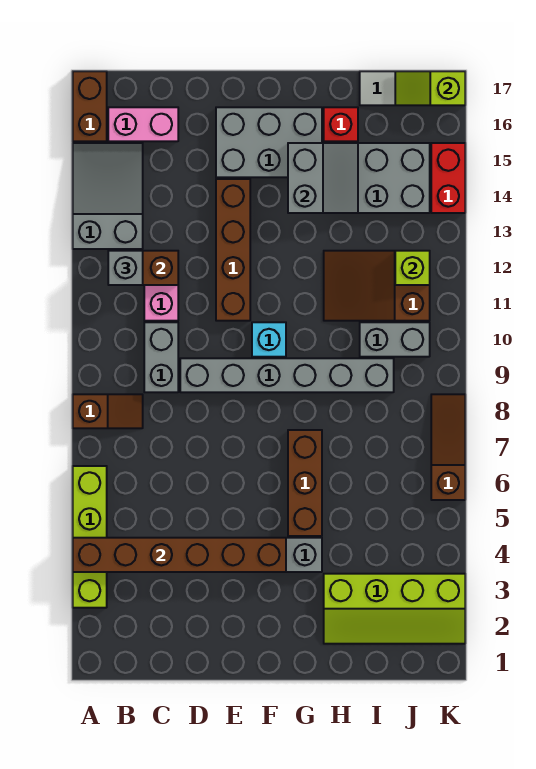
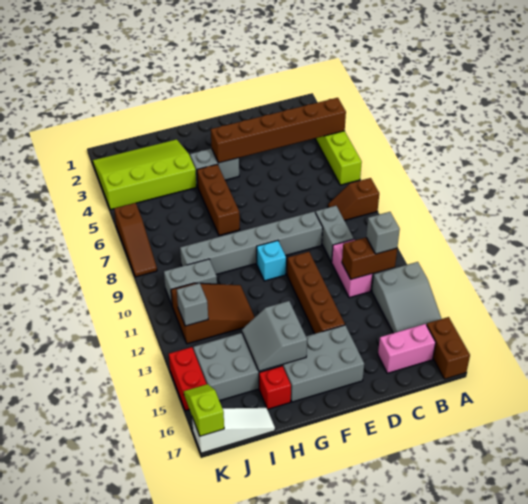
lime 2x4 slope [324,574,465,644] -> lime 3x4 slope [93,139,197,210]
lime 1x1 brick [395,251,430,285] -> grey 1x1 brick [177,283,208,326]
lime 1x2 slope [395,71,465,105] -> lime 1x2 slope turned to [184,384,224,436]

